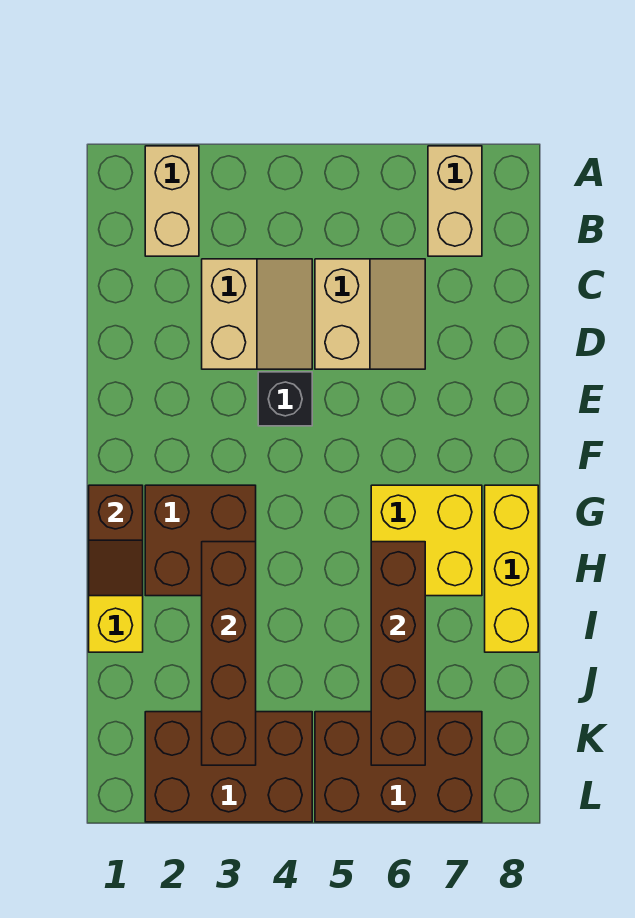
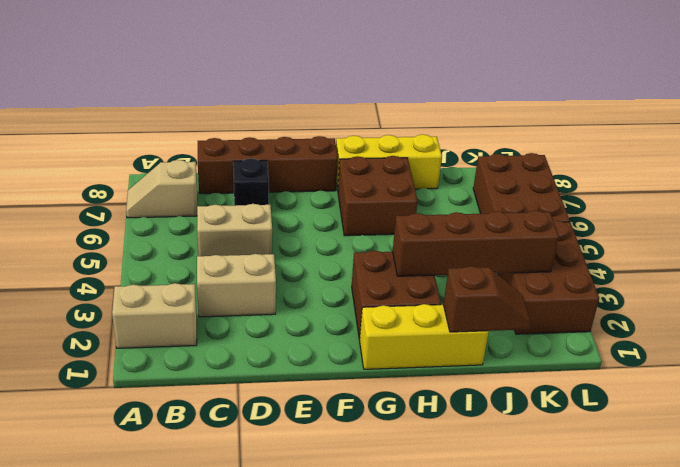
tan 1x2 brick [428,146,482,256] -> tan 1x2 slope [126,160,197,218]
black 1x1 brick [258,372,312,426] -> black 1x1 brick moved to [233,158,269,206]
brown 1x2 slope [89,485,143,596] -> brown 1x2 slope moved to [443,266,531,332]
yellow 2x2 brick [371,485,482,596] -> brown 2x2 brick [338,156,417,236]
brown 1x4 brick [371,542,425,765] -> brown 1x4 brick moved to [198,136,338,194]

